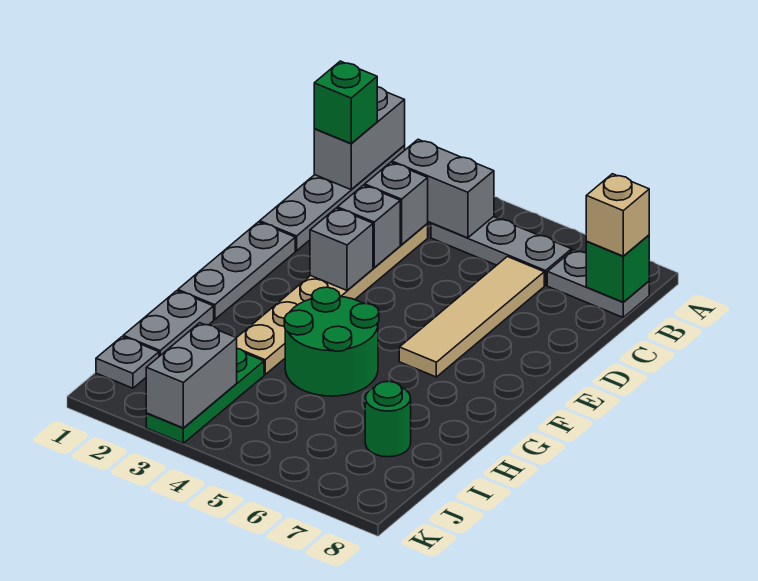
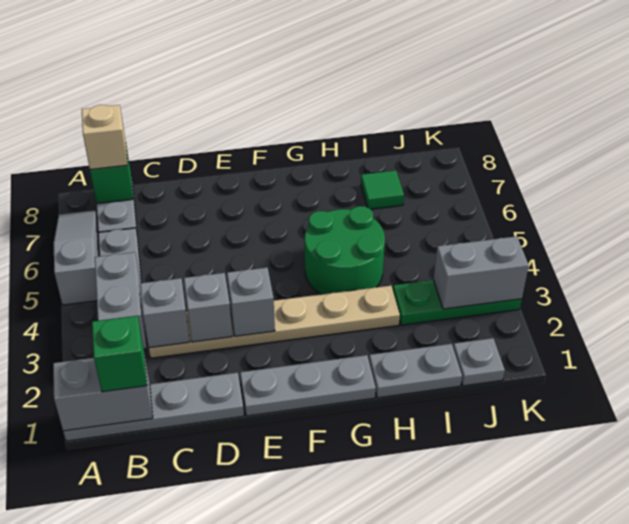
none -> grey 1x3 slope [54,210,99,305]
tan 1x4 tile [399,257,544,377] -> none
green 1x1 round brick [365,381,411,457] -> green 1x1 tile [361,170,404,209]

